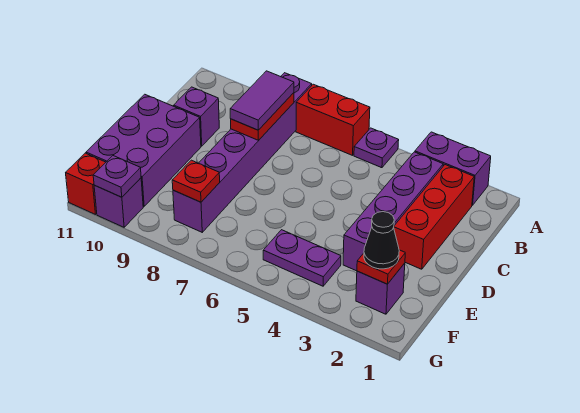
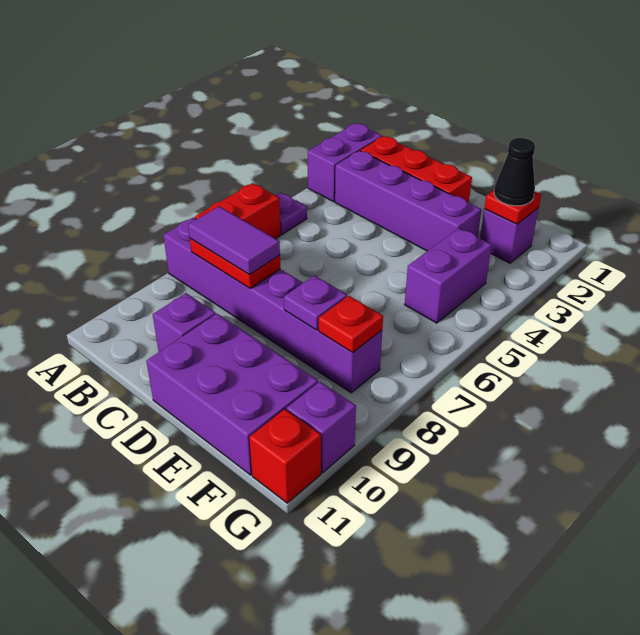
purple 1x2 plate [263,230,341,286] -> purple 1x2 brick [405,228,492,323]
purple 1x1 plate [93,156,141,197] -> purple 1x1 plate moved to [284,276,347,330]

